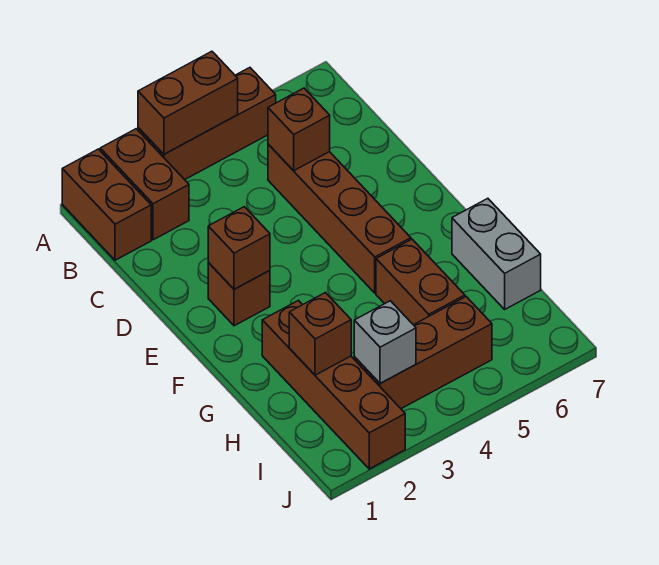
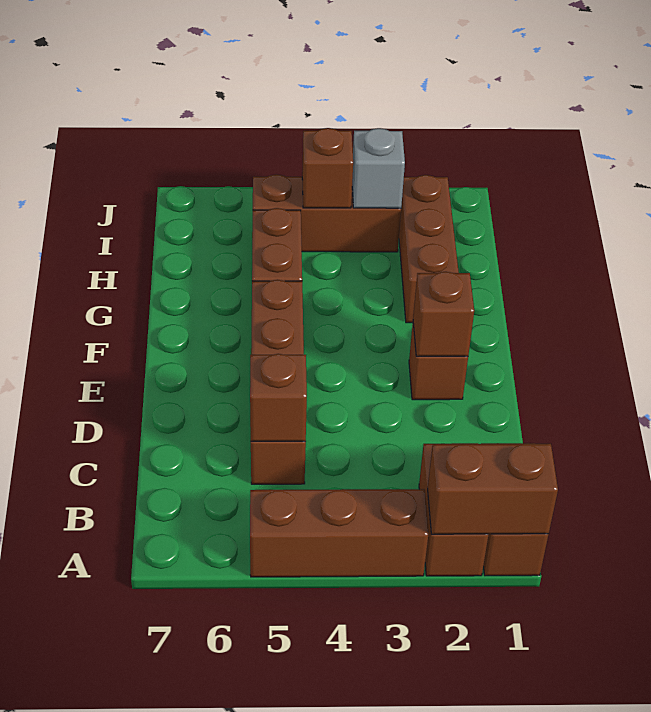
brown 1x2 brick [138,51,238,154] -> brown 1x2 brick moved to [428,444,558,534]
brown 1x4 brick [262,301,405,469] -> brown 1x3 brick [399,175,459,323]
grey 1x2 brick [452,198,541,309] -> none
brown 1x1 brick [289,293,351,375] -> brown 1x1 brick moved to [302,128,353,208]

